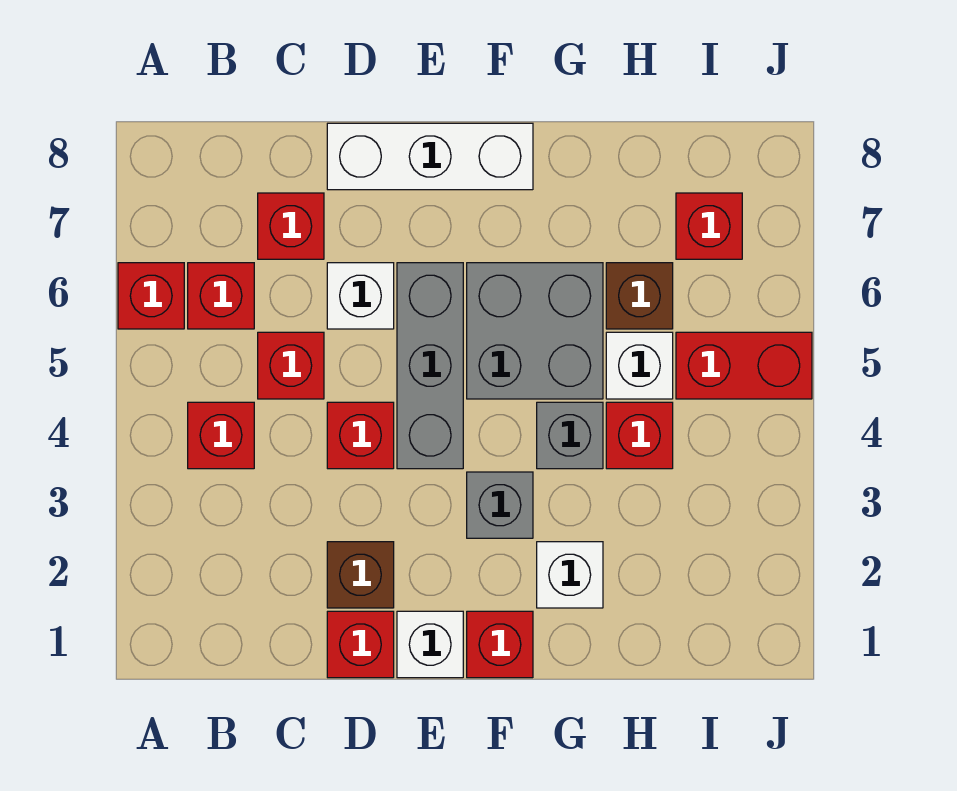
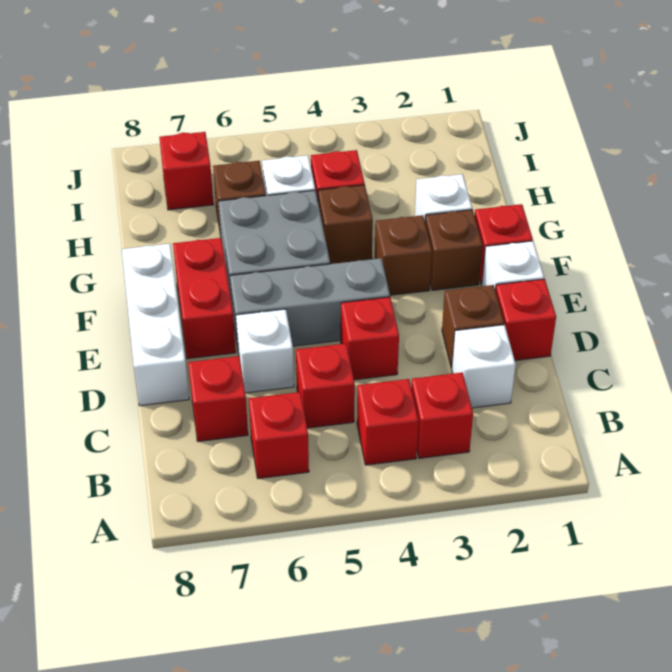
red 1x1 brick [118,263,184,329] -> red 1x1 brick moved to [411,372,473,458]
none -> white 1x1 brick [452,325,516,408]
none -> brown 1x1 brick [425,210,483,290]
grey 1x1 brick [467,472,533,538] -> brown 1x1 brick [375,215,432,295]
grey 1x1 brick [537,402,603,469] -> brown 1x1 brick [318,185,373,264]
red 1x2 brick [676,332,812,399] -> red 1x2 brick moved to [173,238,236,359]

